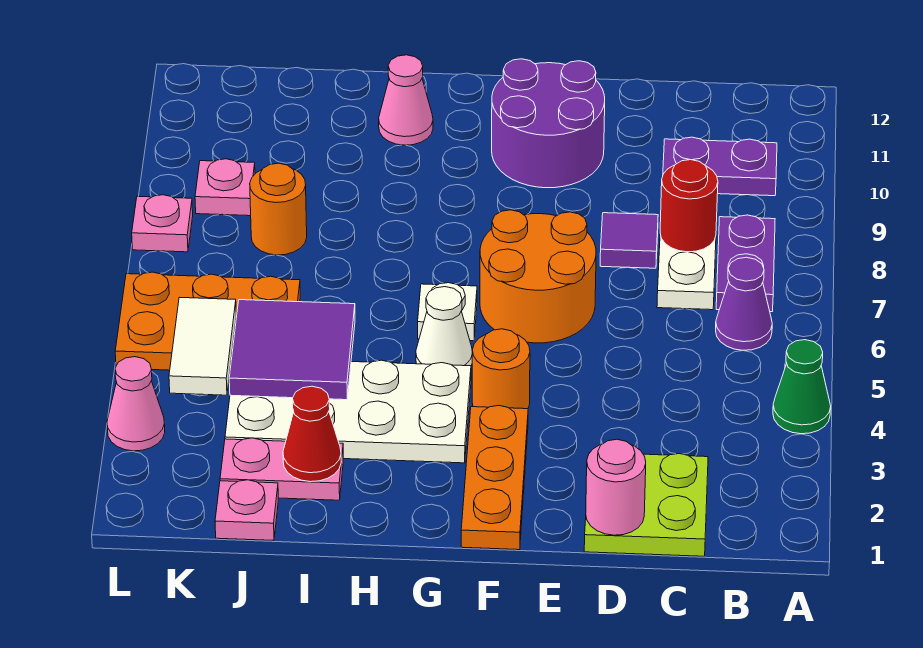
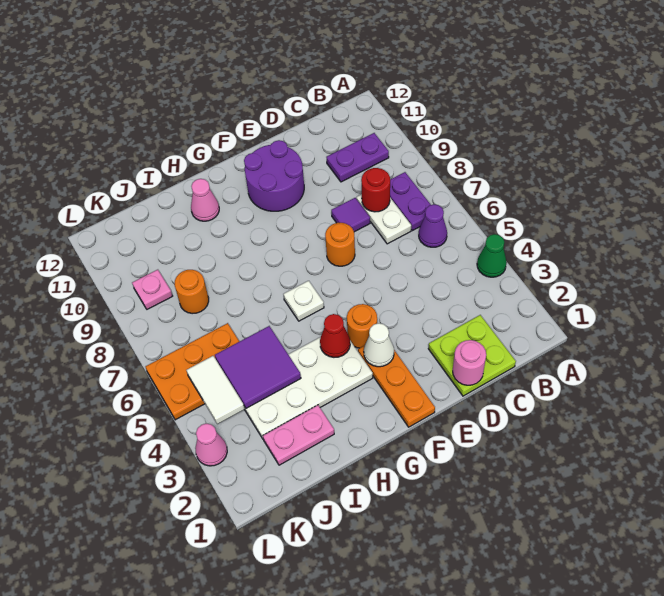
orange 2x2 round brick [480,210,596,343] -> orange 1x1 round brick [325,223,355,266]
white 1x1 cone [416,287,472,366] -> white 1x1 cone moved to [364,323,394,367]
red 1x1 cone [283,386,341,482] -> red 1x1 cone moved to [320,314,350,357]
pink 1x1 plate [215,480,278,541] -> none
pink 1x1 plate [132,195,193,252] -> none

